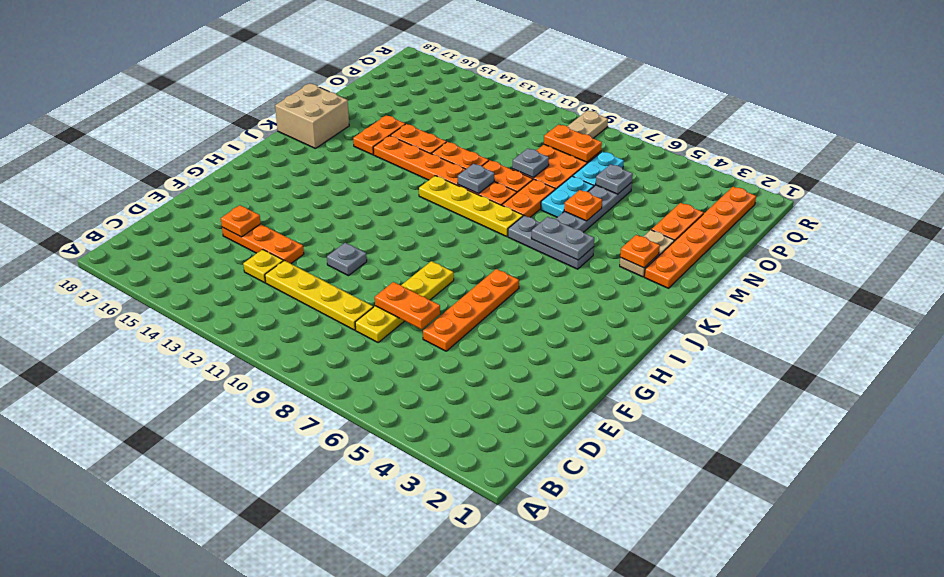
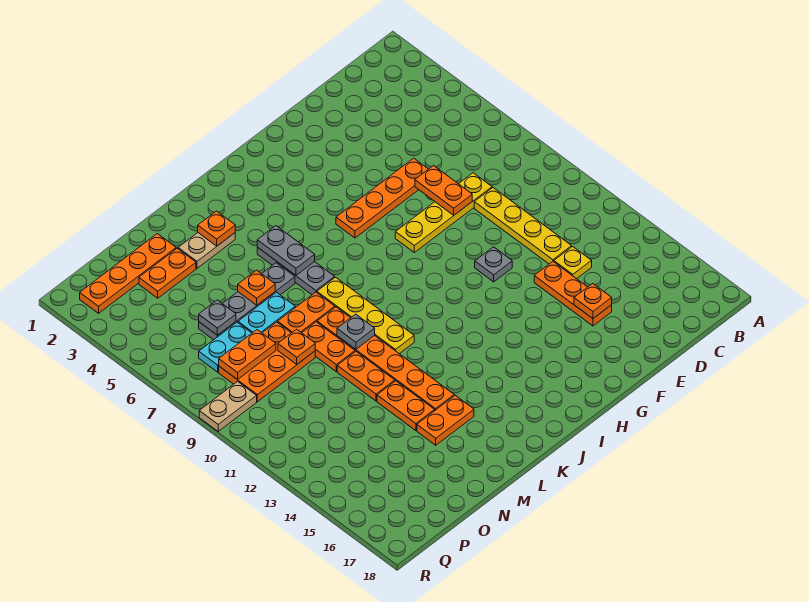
tan 2x2 brick [275,83,349,148] -> none
orange 1x6 plate [644,186,756,288] -> orange 1x4 plate [80,234,176,313]
grey 1x1 plate [512,148,549,178] -> orange 1x1 plate [278,329,315,364]
orange 1x2 plate [544,125,602,162] -> orange 1x2 plate turned to [219,330,276,380]

